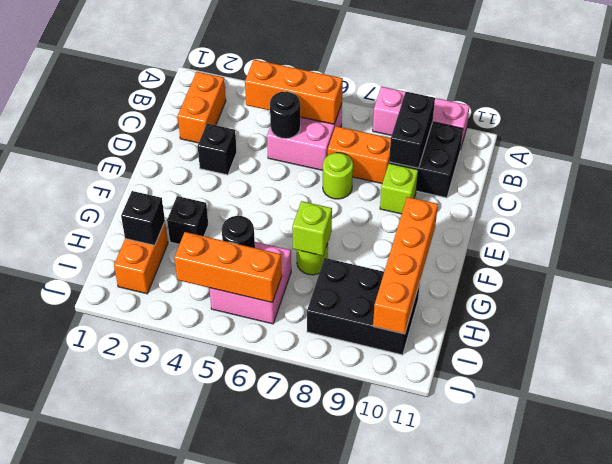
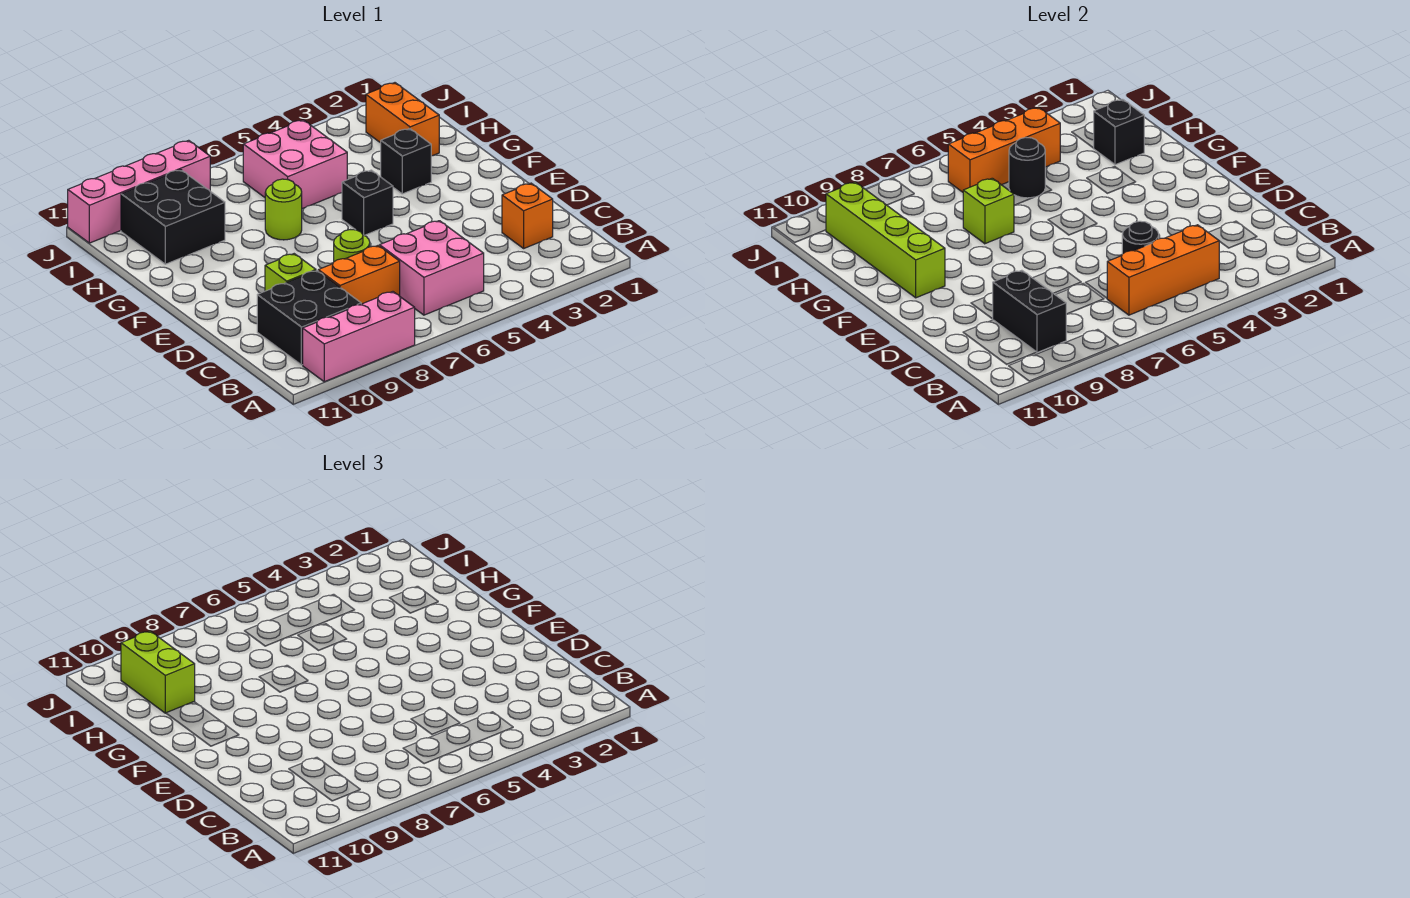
orange 1x2 brick [178,72,226,143] -> orange 1x1 brick [502,183,553,248]
black 1x1 brick [198,124,237,175] -> black 1x1 brick moved to [342,170,393,235]
orange 1x4 brick [373,197,438,334] -> lime 1x4 brick [826,182,945,298]
black 2x3 brick [307,258,420,355] -> black 2x2 brick [121,170,225,264]
none -> lime 1x2 brick [121,631,195,713]
none -> pink 1x4 brick [68,140,210,243]

